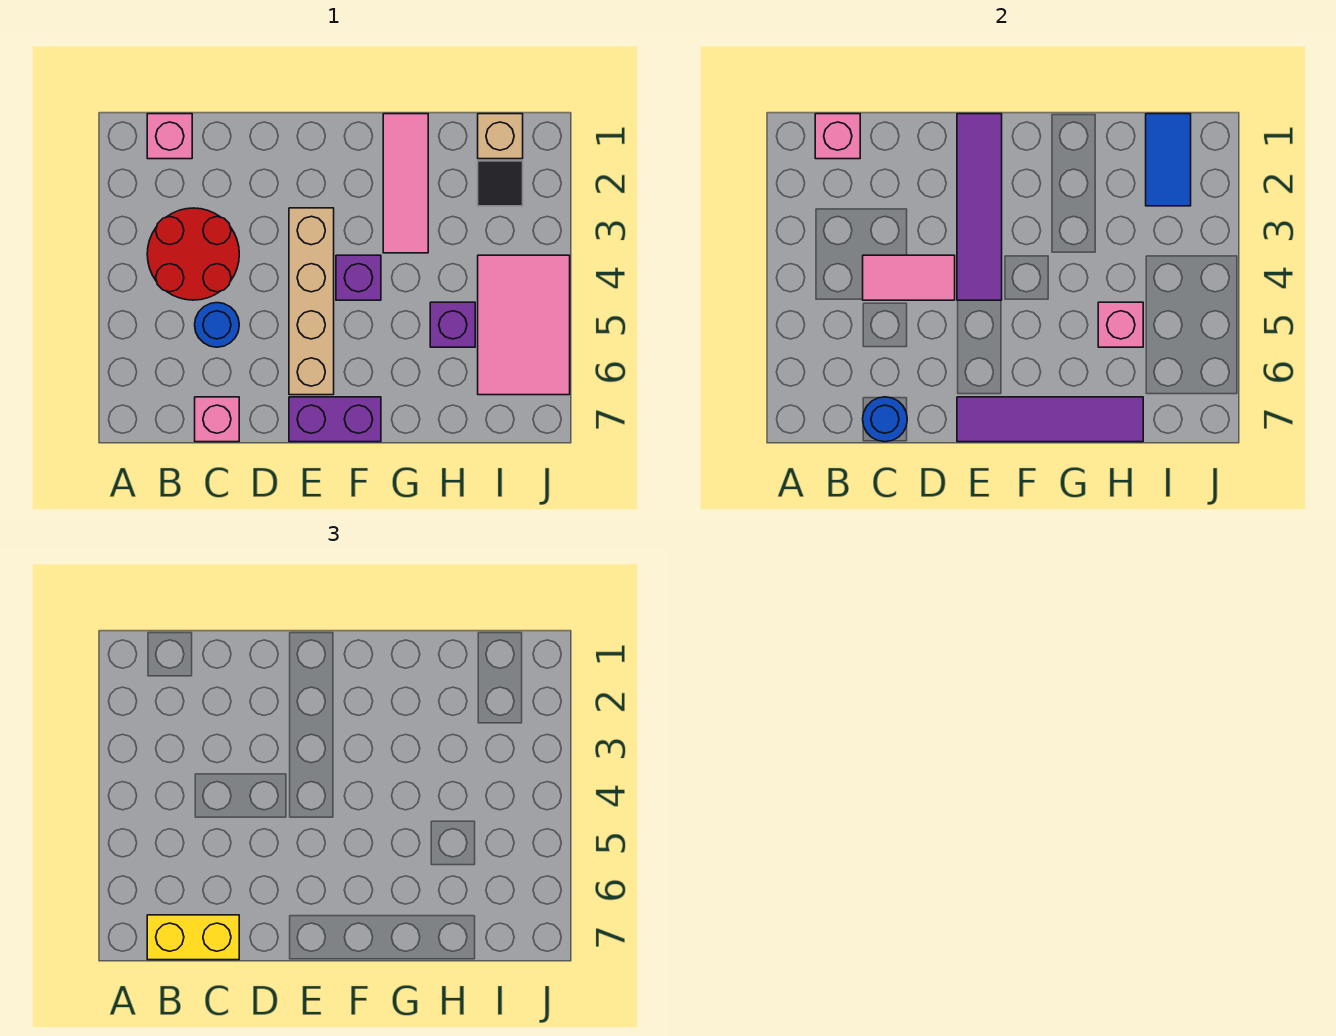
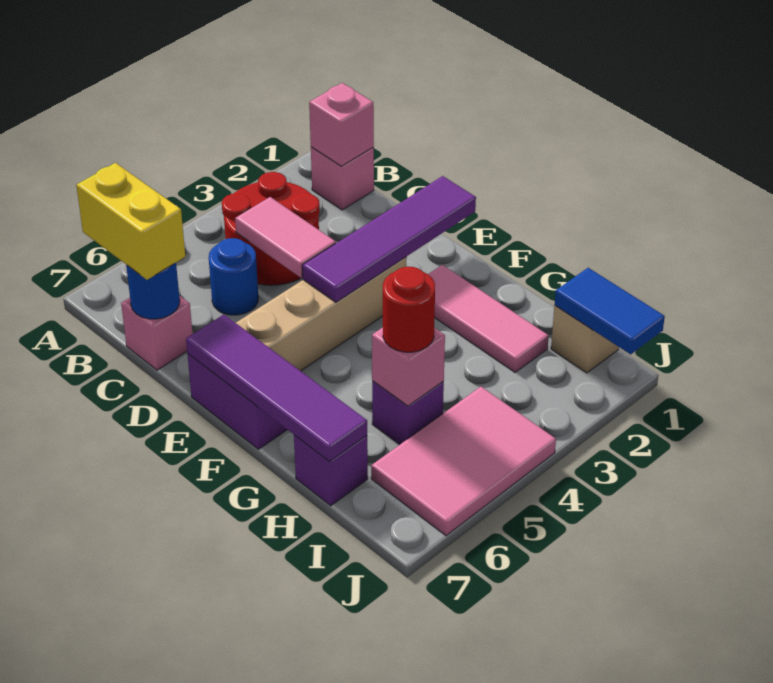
purple 1x1 brick [336,255,381,300] -> purple 1x1 brick moved to [294,435,368,506]
pink 1x3 tile [383,114,428,253] -> pink 1x3 tile turned to [428,265,549,372]
none -> red 1x1 round brick [383,267,435,352]
blue 1x2 tile [1146,114,1191,206] -> blue 1x2 tile turned to [555,268,665,354]
black 1x1 tile [478,161,523,206] -> none

